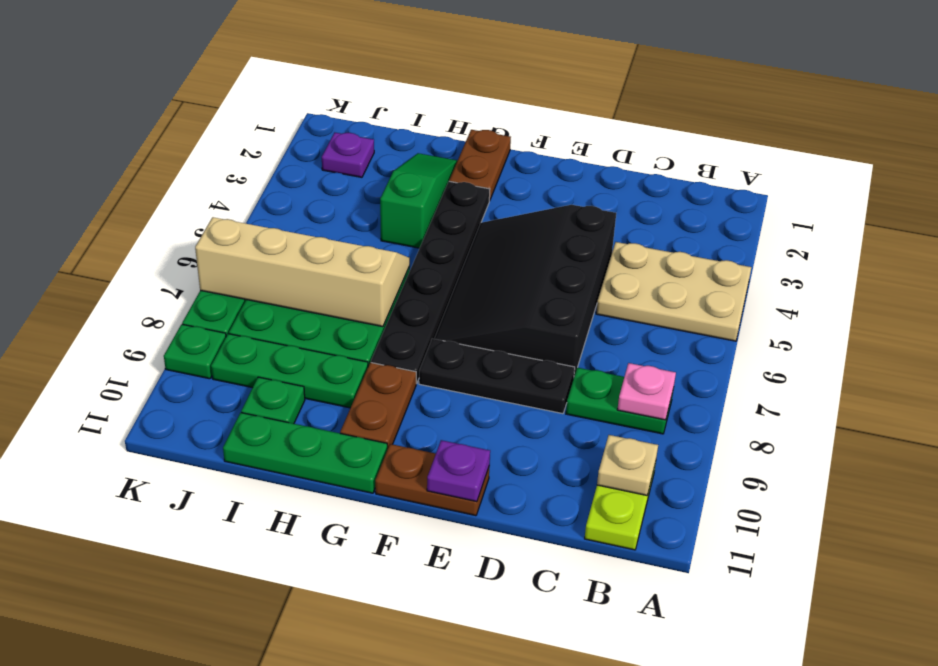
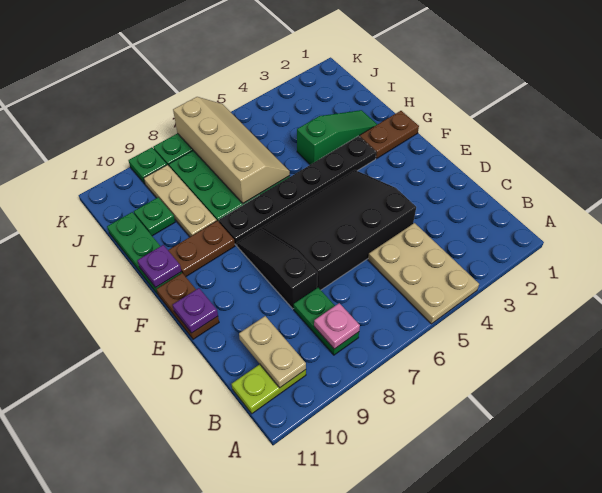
tan 1x1 plate [597,435,658,495] -> tan 1x2 plate [239,316,306,388]
black 1x3 plate [419,339,575,414] -> black 1x3 slope [237,228,318,309]
green 1x3 plate [211,334,368,408] -> tan 1x3 plate [144,165,217,237]
purple 1x1 plate [322,133,374,177] -> purple 1x1 plate moved to [137,245,182,288]

